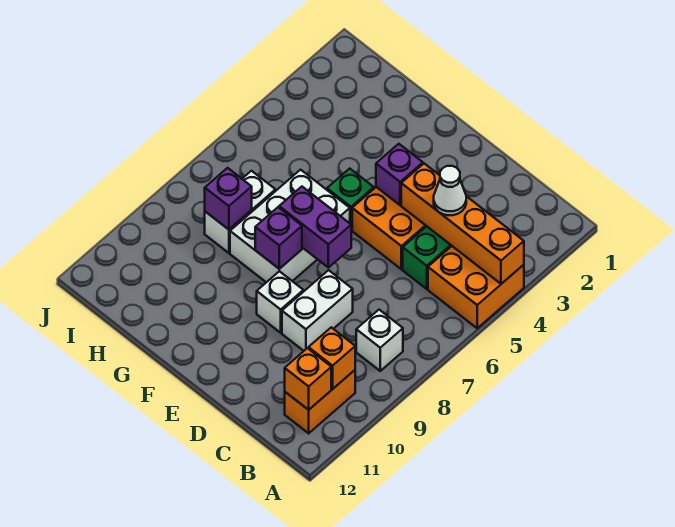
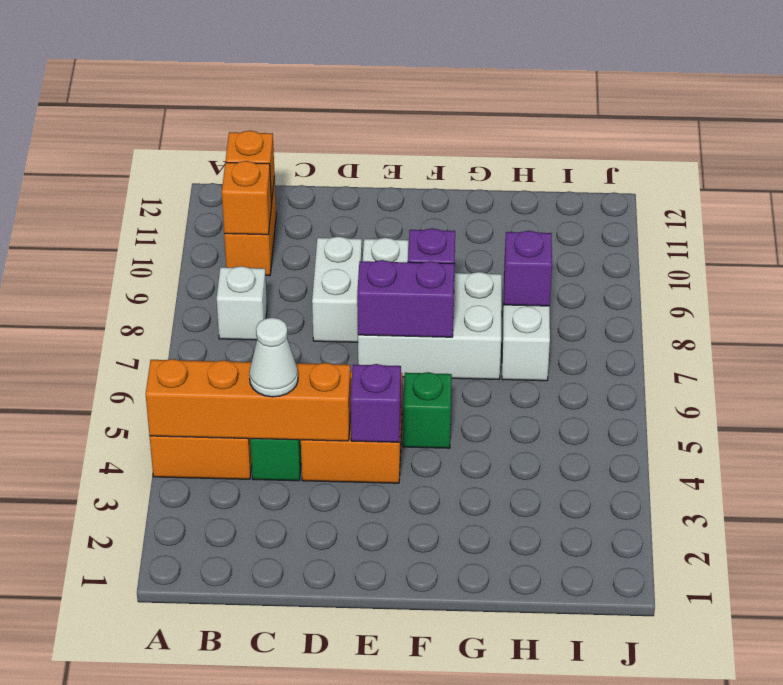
white 2x3 brick [230,170,350,282] -> white 2x3 brick turned to [358,272,502,379]

